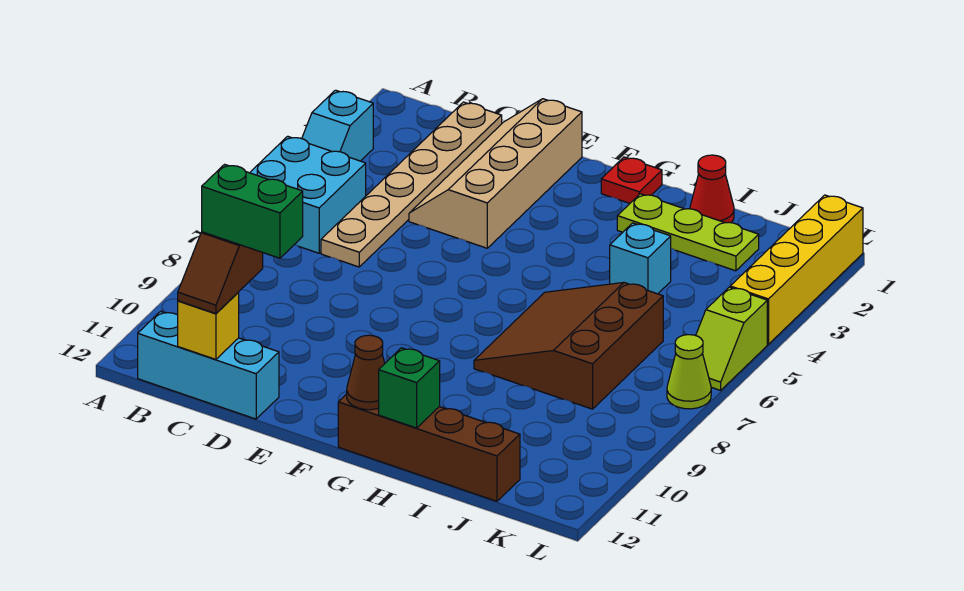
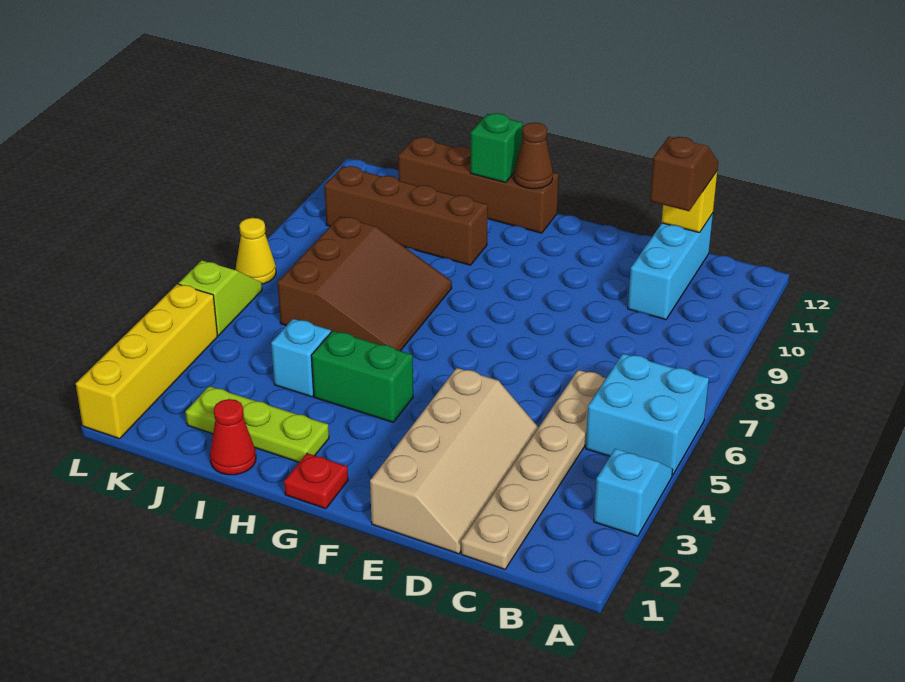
cyan 1x3 brick [138,311,279,419] -> cyan 1x3 brick turned to [628,213,713,320]
green 1x2 brick [202,164,303,258] -> green 1x2 brick moved to [311,331,413,422]
none -> brown 1x4 brick [324,166,488,265]
lime 1x1 cone [667,335,711,409] -> yellow 1x1 cone [236,218,276,284]

